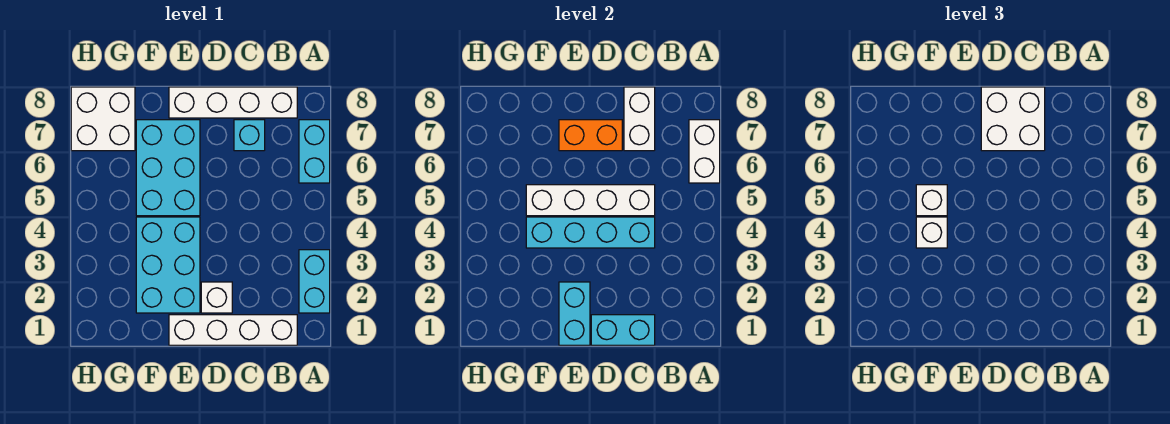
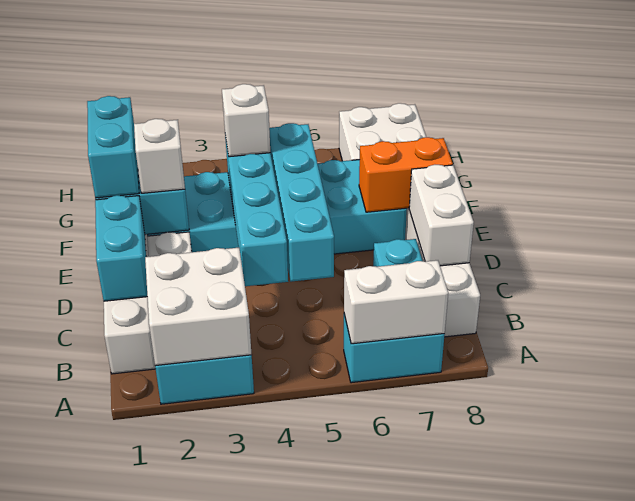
white 1x4 brick [526,185,655,216] -> cyan 1x4 brick [269,123,334,282]
white 1x2 brick [624,87,655,151] -> white 1x2 brick turned to [409,165,474,266]
white 2x2 brick [981,87,1045,151] -> white 2x2 brick moved to [145,248,252,366]
orange 1x2 brick [559,120,622,151] -> orange 1x2 brick turned to [359,137,453,212]
none -> cyan 1x2 brick [87,96,139,198]
white 1x1 brick [916,185,947,216] -> white 1x1 brick moved to [134,119,185,193]

